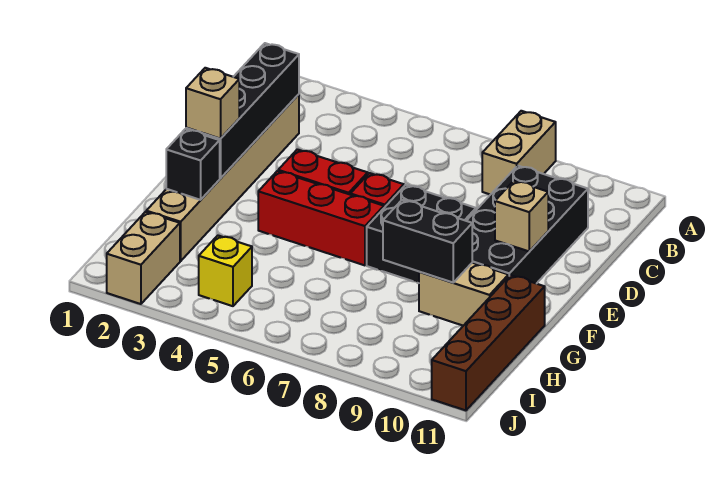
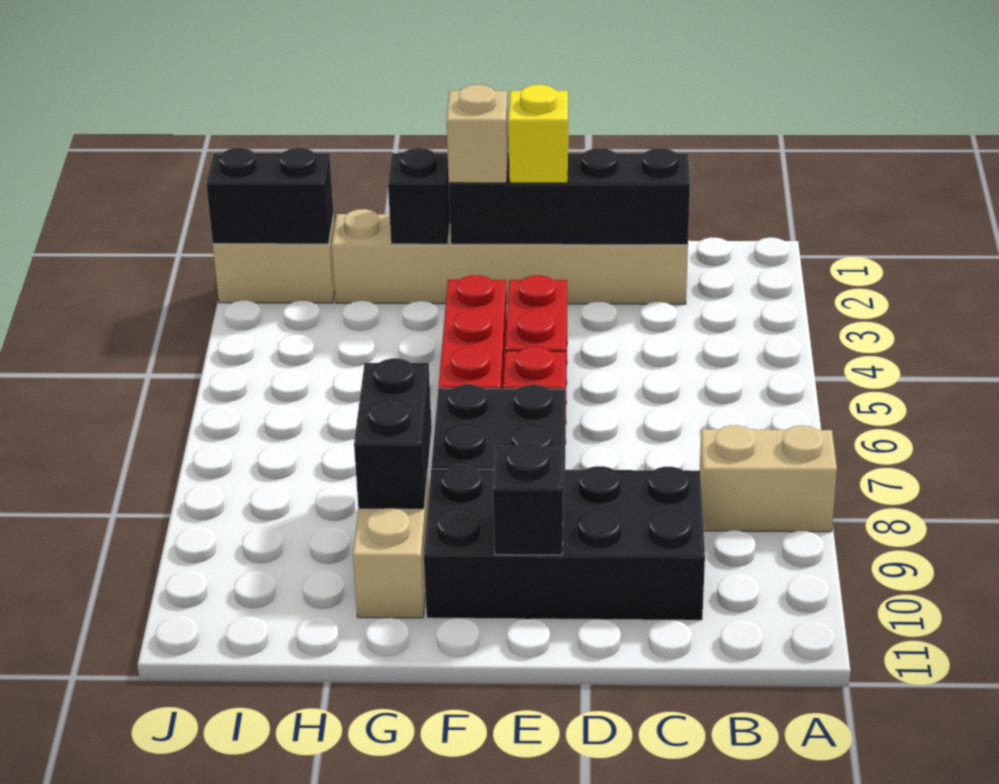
tan 1x1 brick [495,181,548,251] -> black 1x1 brick [493,443,563,555]
brown 1x4 brick [432,275,545,410] -> none
none -> black 1x2 brick [206,148,334,244]
yellow 1x1 brick [199,236,252,306] -> yellow 1x1 brick moved to [508,85,568,183]

